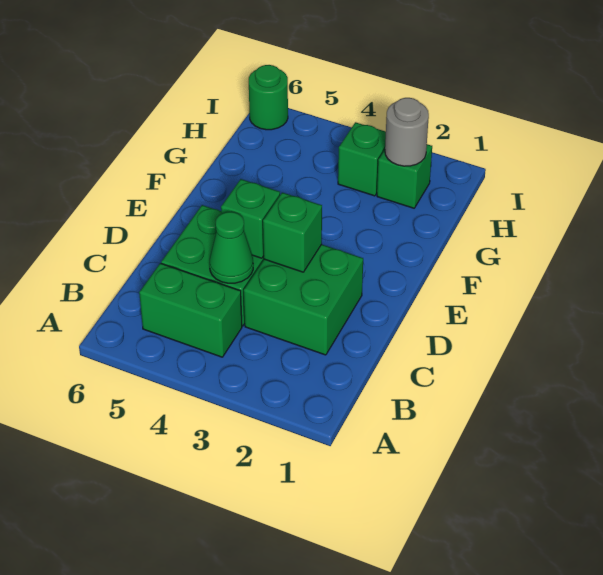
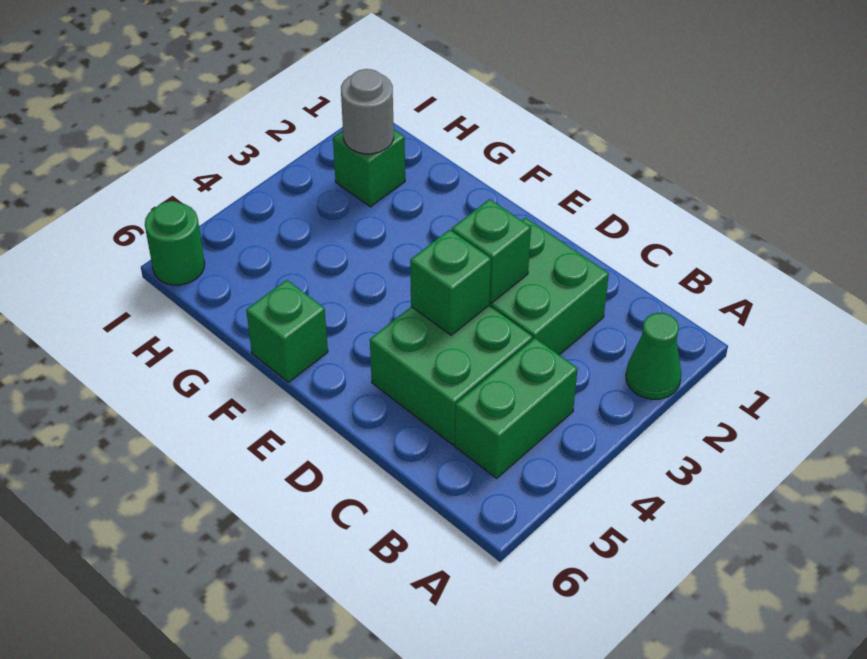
green 1x1 cone [210,212,253,283] -> green 1x1 cone moved to [626,313,682,399]
green 1x1 brick [338,122,386,196] -> green 1x1 brick moved to [246,280,328,382]

